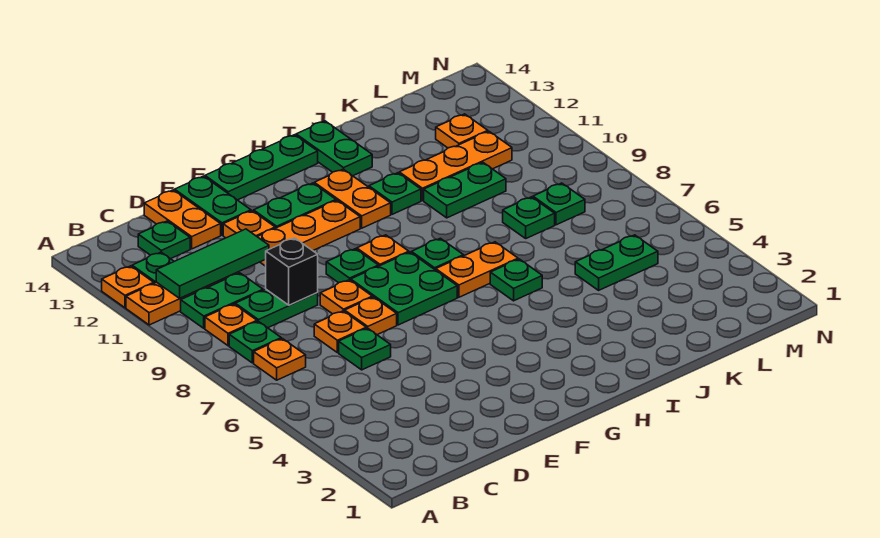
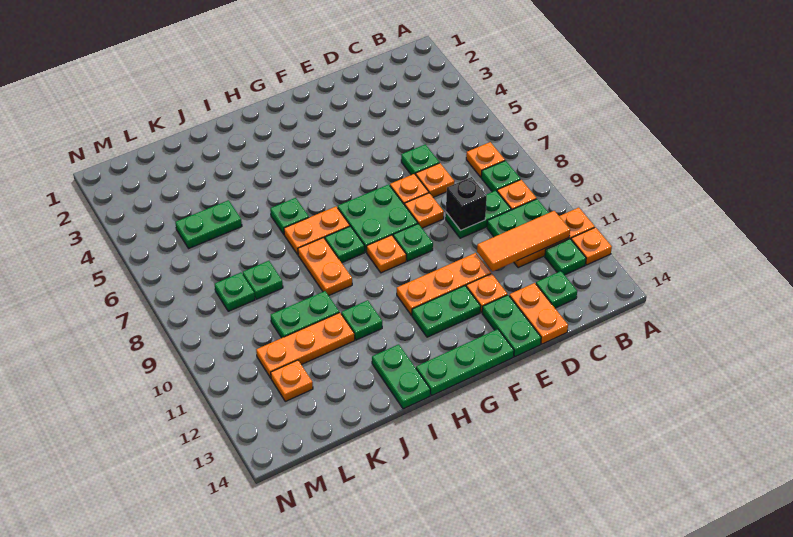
green 1x3 tile [156,229,269,298] -> orange 1x3 tile [477,211,570,271]
orange 1x2 plate [314,169,391,228] -> orange 1x2 plate moved to [298,238,352,296]

